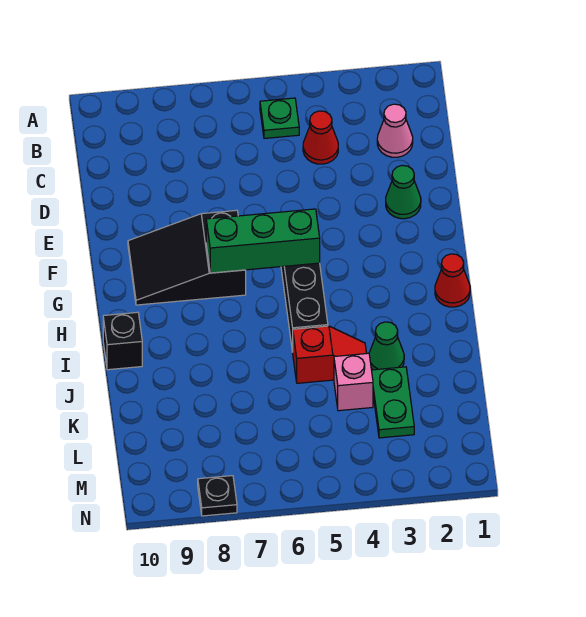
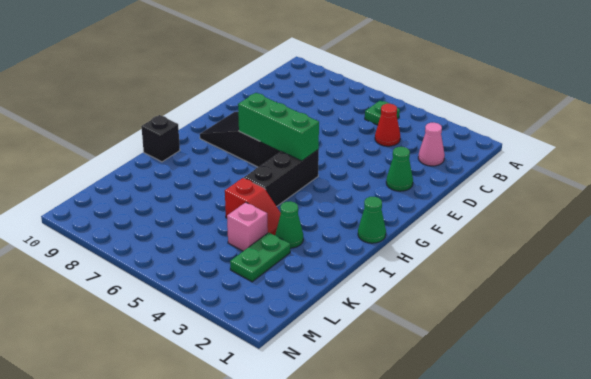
red 1x1 cone [435,254,470,307] -> green 1x1 cone [358,197,386,243]
black 1x1 plate [198,476,237,516] -> none

